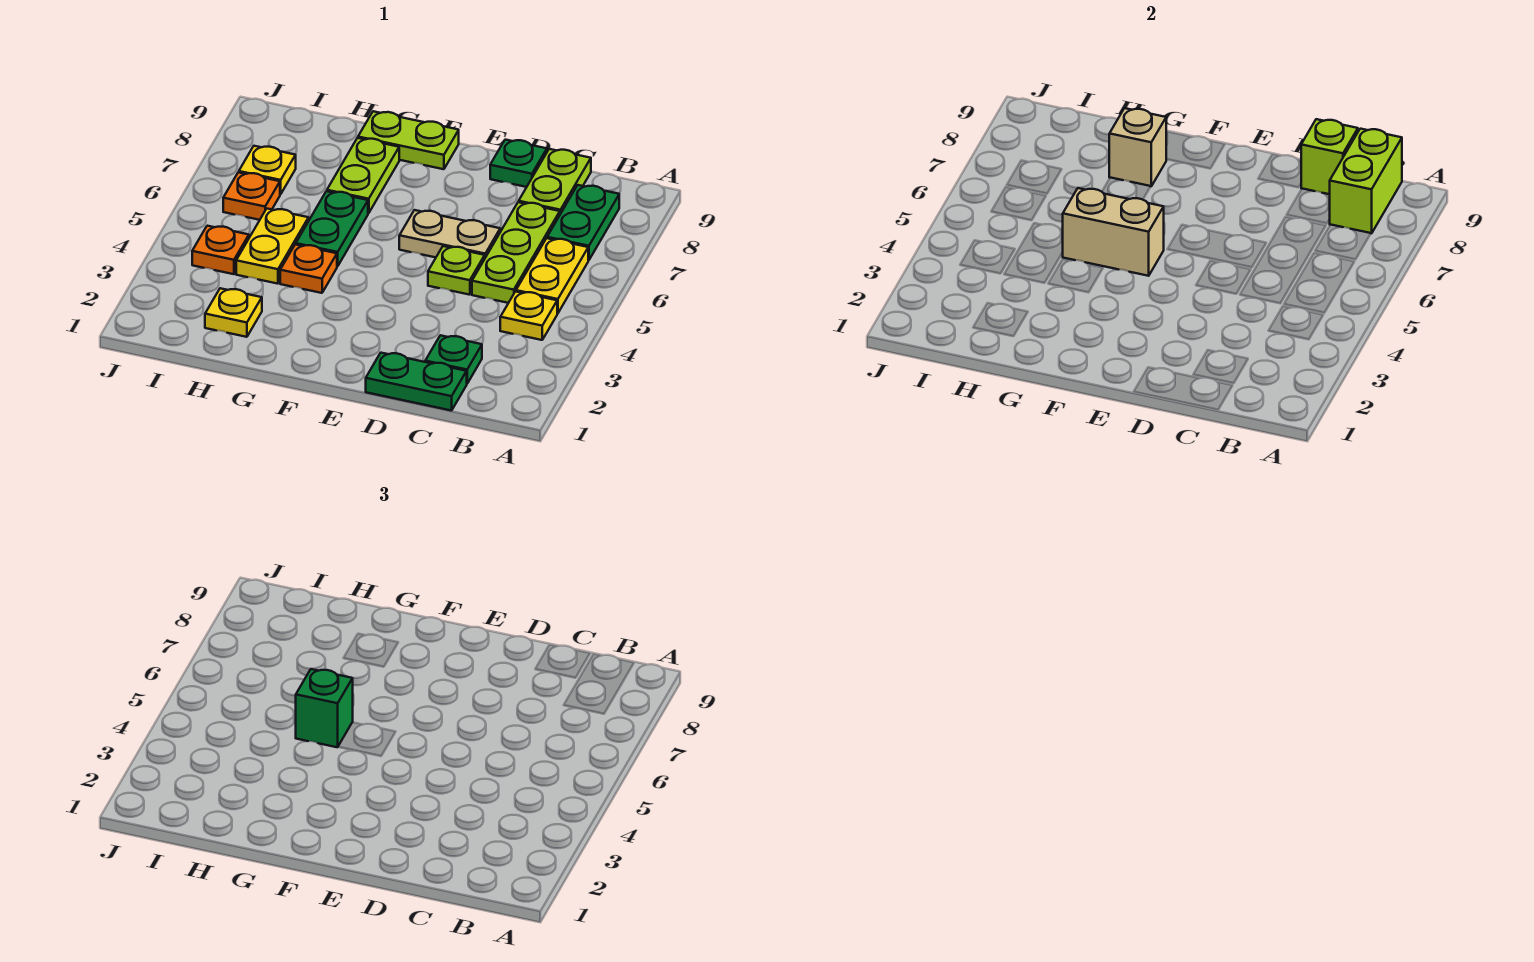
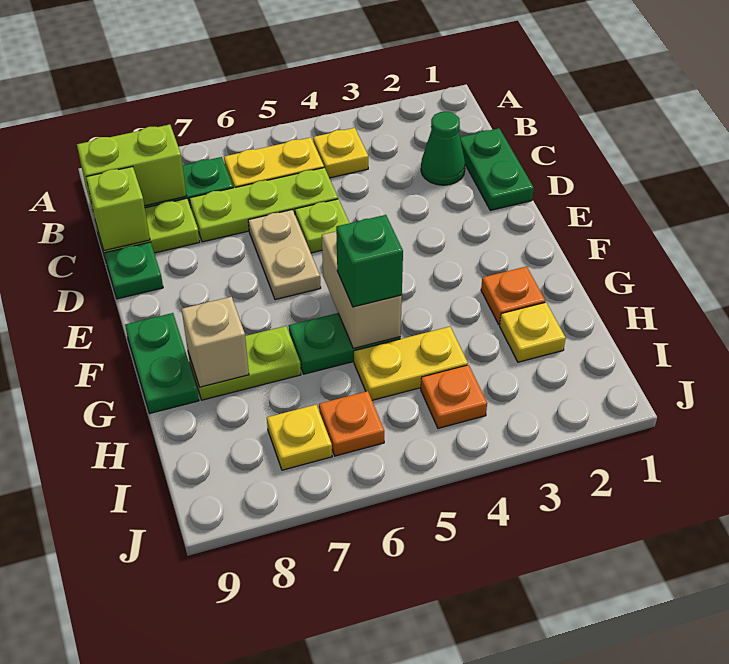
green 1x1 plate [425,335,482,383] -> green 1x1 cone [421,112,465,185]
lime 1x2 plate [358,111,459,169] -> green 1x2 plate [125,313,199,413]
orange 1x1 plate [280,244,337,293] -> orange 1x1 plate moved to [481,267,545,325]

